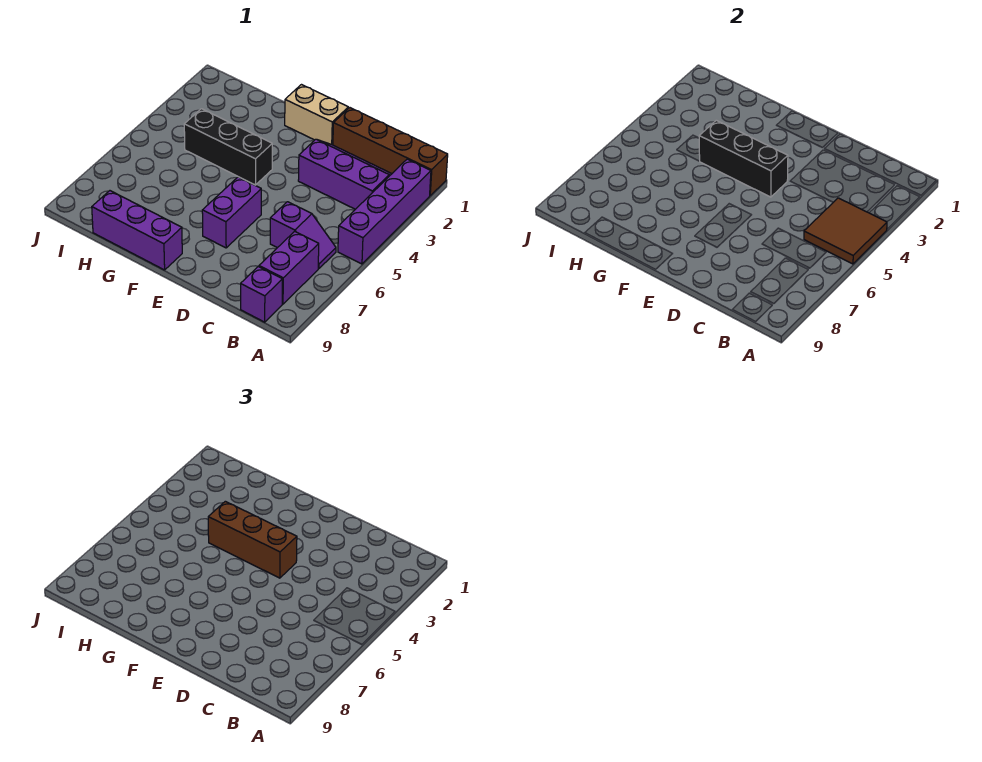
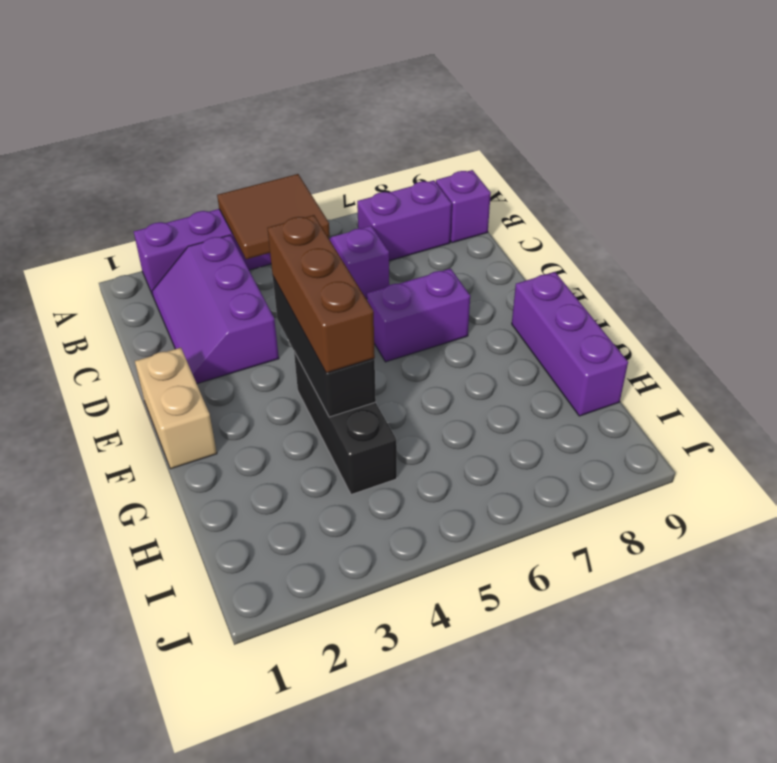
brown 1x4 brick [333,108,448,196] -> none

